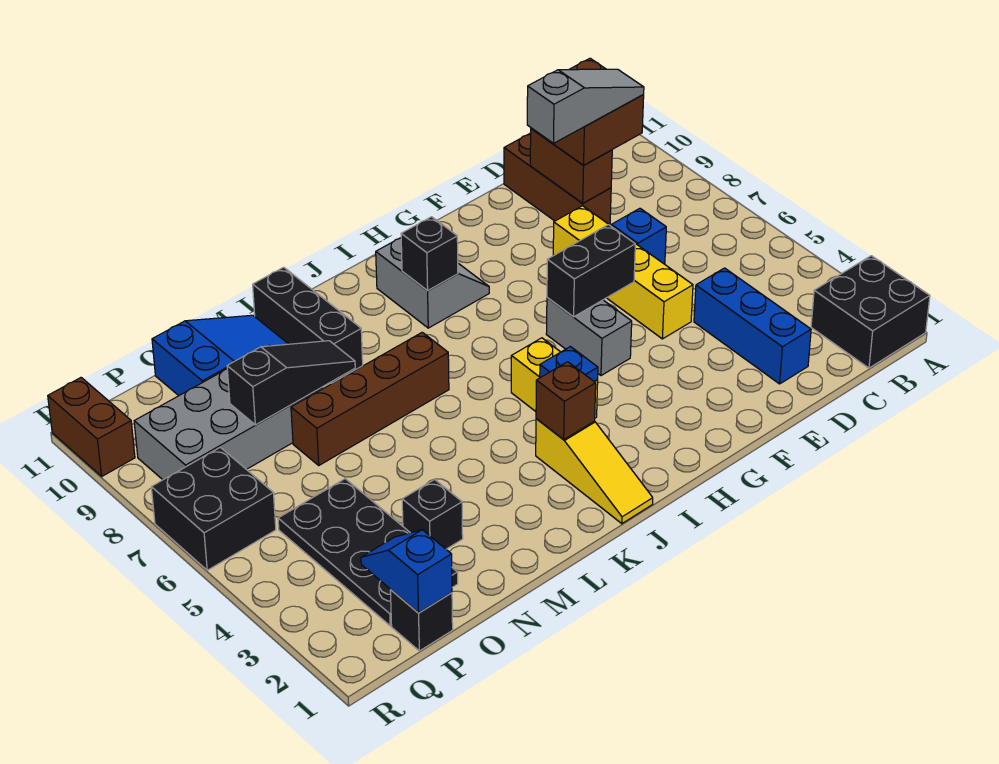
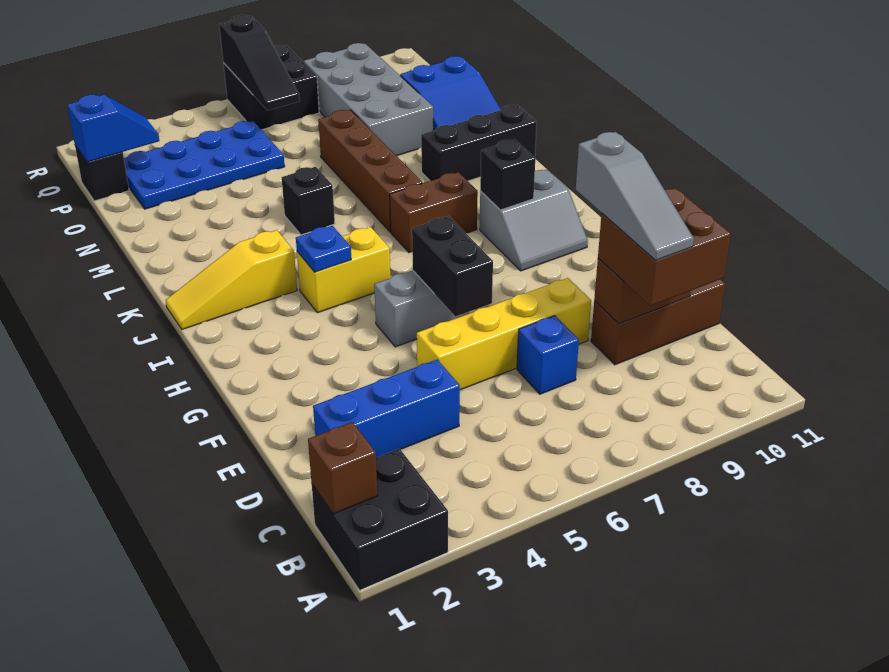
brown 1x1 brick [536,362,596,440] -> brown 1x1 brick moved to [308,422,377,514]
black 1x3 slope [227,341,355,425] -> black 1x3 slope moved to [219,15,300,110]
black 1x1 brick [402,479,463,549] -> black 1x1 brick moved to [282,167,335,235]
black 2x4 plate [278,479,458,626] -> blue 2x4 plate [124,121,285,209]
brown 1x2 brick [48,378,135,476] -> brown 1x2 brick moved to [390,172,478,253]

